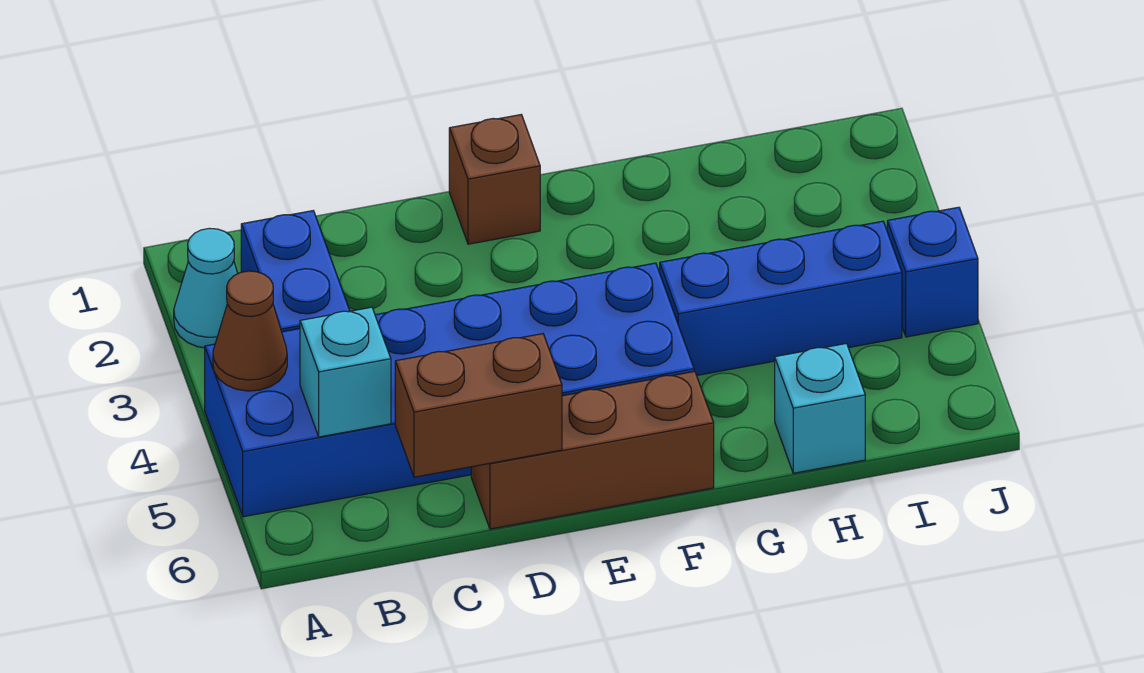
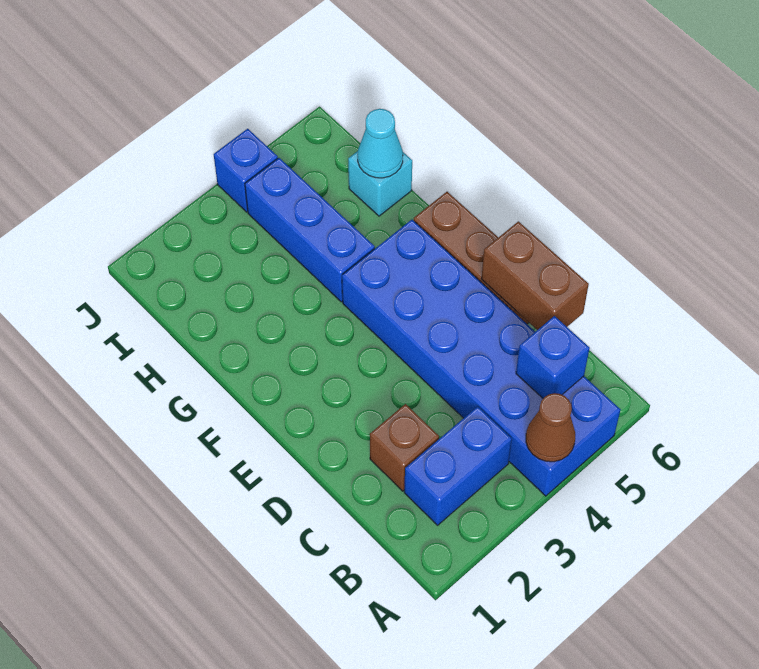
cyan 1x1 cone [174,228,238,348] -> cyan 1x1 cone moved to [358,109,403,178]
cyan 1x1 brick [300,307,391,437] -> blue 1x1 brick [516,316,590,398]
brown 1x1 brick [449,115,540,244] -> brown 1x1 brick moved to [370,404,439,491]

